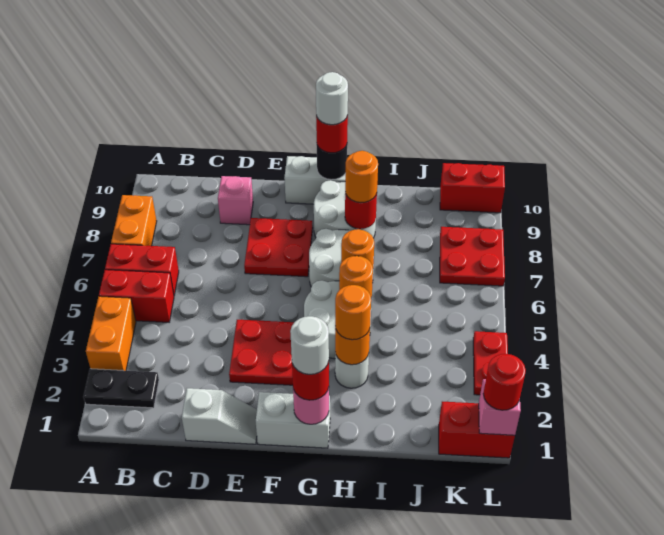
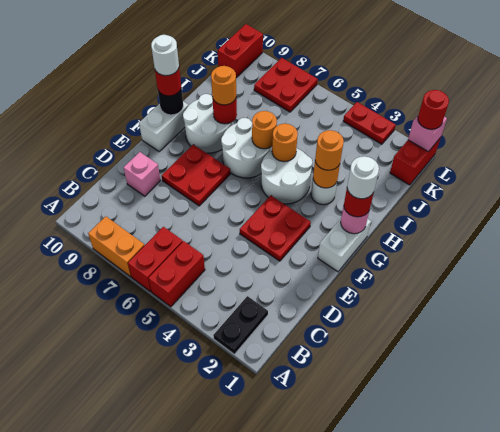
orange 1x2 brick [86,296,136,371] -> none
white 1x2 slope [182,388,257,444] -> none

